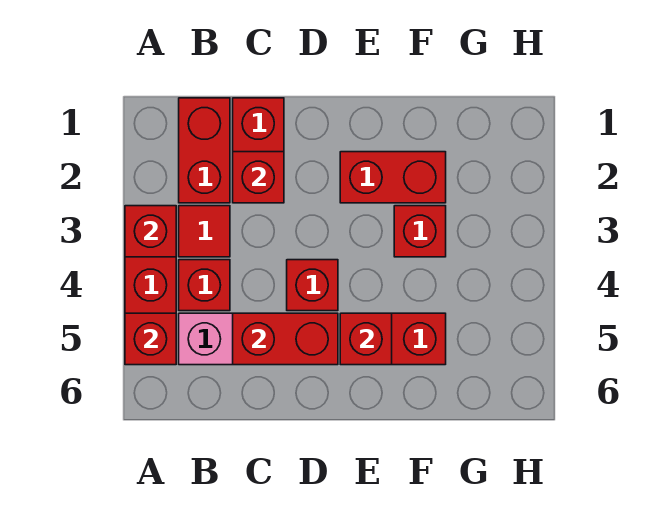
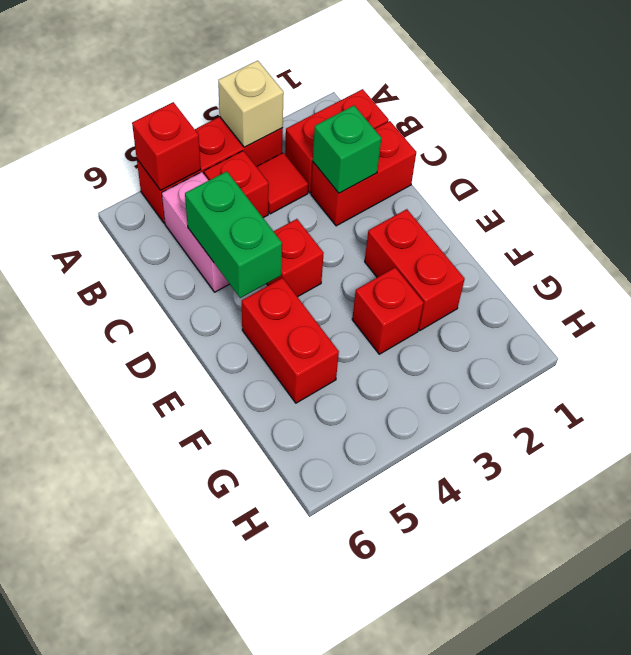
red 1x1 brick [125,206,176,257] -> tan 1x1 brick [218,60,284,147]
red 1x1 brick [233,152,284,203] -> green 1x1 brick [313,106,381,193]
red 1x2 brick [233,313,338,365] -> green 1x2 brick [185,171,282,298]
red 1x1 brick [340,313,392,365] -> none

